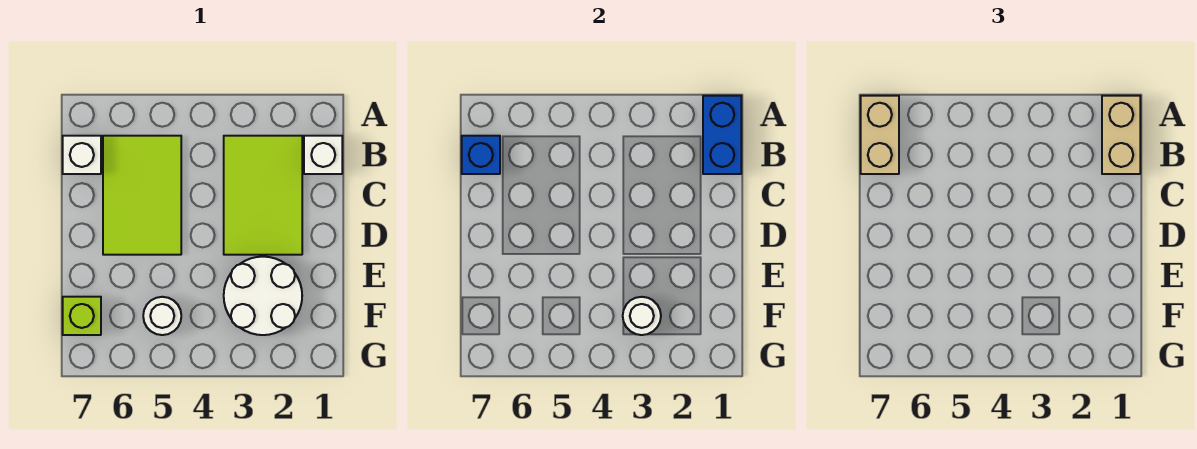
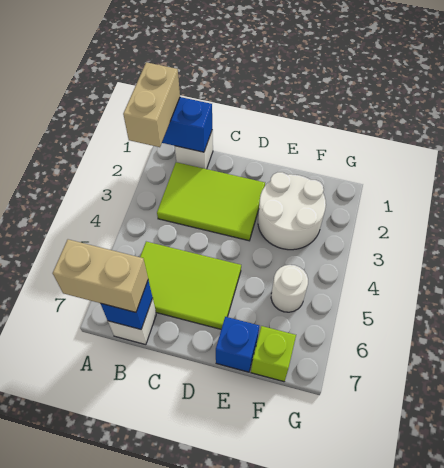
tan 1x2 brick [1102,96,1140,174] -> tan 1x2 brick turned to [123,62,180,147]
none -> blue 1x1 brick [216,317,259,372]
white 1x1 round brick [623,297,661,335] -> none

